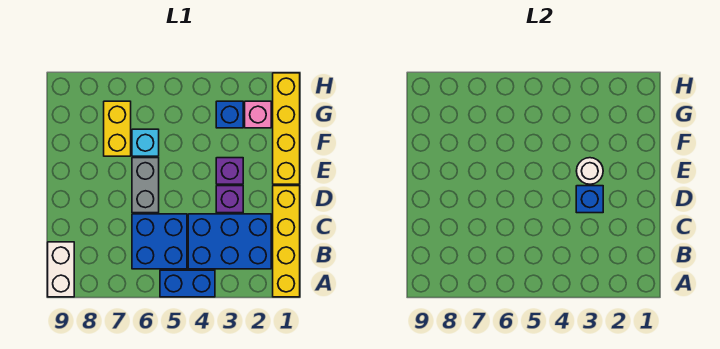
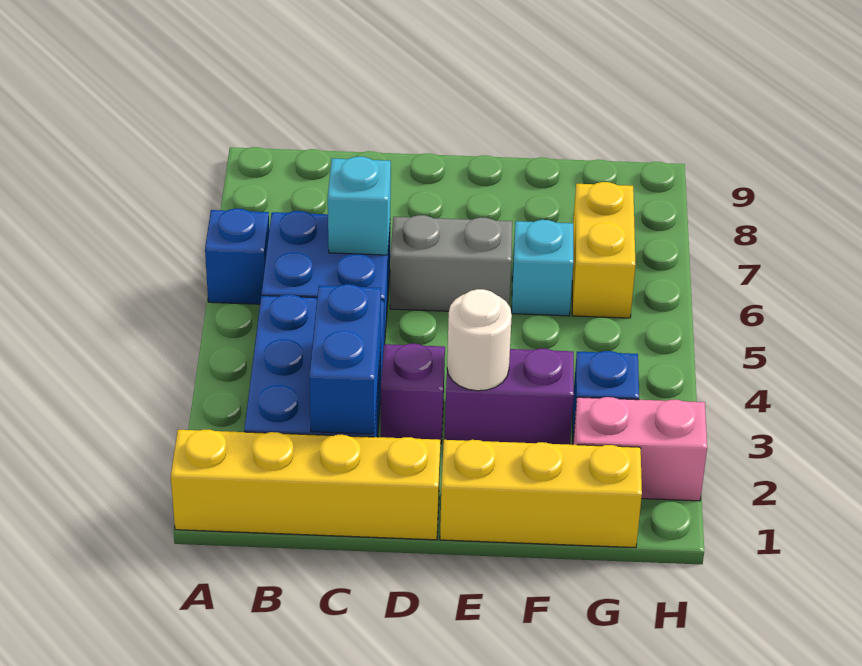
blue 1x2 brick [160,270,215,297] -> blue 1x2 brick moved to [309,284,381,434]
white 1x2 brick [48,242,74,297] -> none
none -> cyan 1x1 brick [328,157,391,255]
blue 1x1 brick [576,186,603,213] -> blue 1x1 brick moved to [205,208,269,304]
yellow 1x4 brick [273,73,300,184] -> yellow 1x3 brick [440,440,642,548]
purple 1x1 brick [216,158,243,184] -> purple 1x2 brick [445,348,574,445]
yellow 1x2 brick [104,101,131,156] -> yellow 1x2 brick turned to [572,182,636,318]
pink 1x1 brick [245,101,271,128] -> pink 1x2 brick [573,397,707,501]

